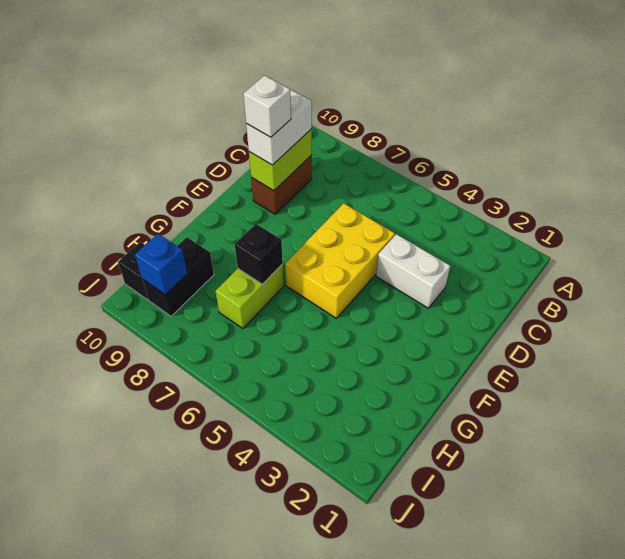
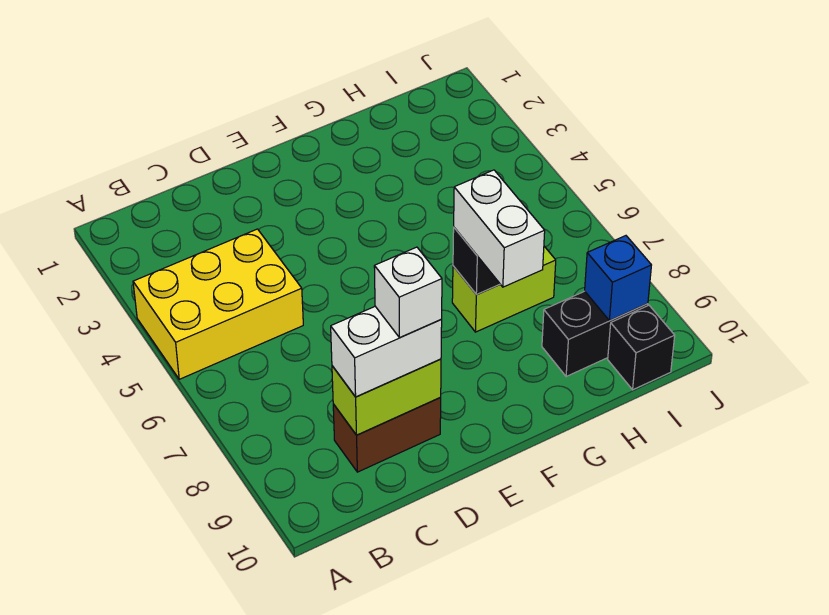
white 1x2 brick [376,234,450,308] -> white 1x2 brick moved to [454,170,545,287]
yellow 2x3 brick [285,203,395,318] -> yellow 2x3 brick moved to [133,229,303,379]

